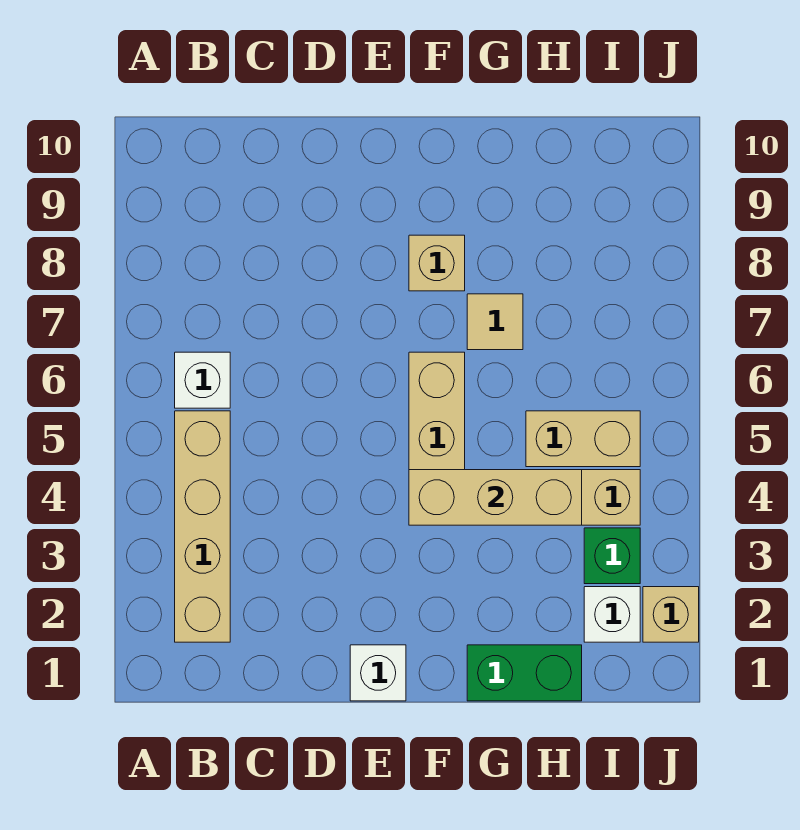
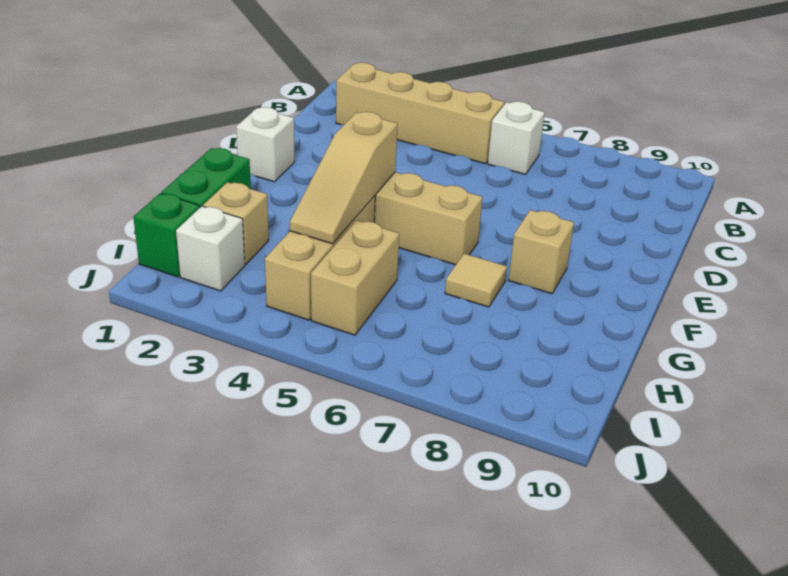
tan 1x3 brick [409,470,582,525] -> tan 1x3 slope [290,112,398,244]
green 1x1 brick [584,528,640,584] -> green 1x1 brick moved to [133,193,200,277]
tan 1x1 brick [643,587,699,642] -> tan 1x1 brick moved to [203,182,269,264]

